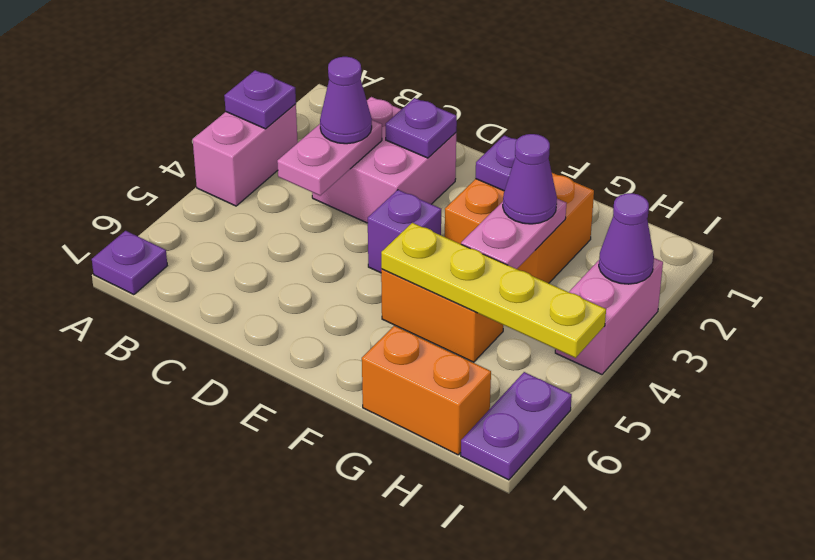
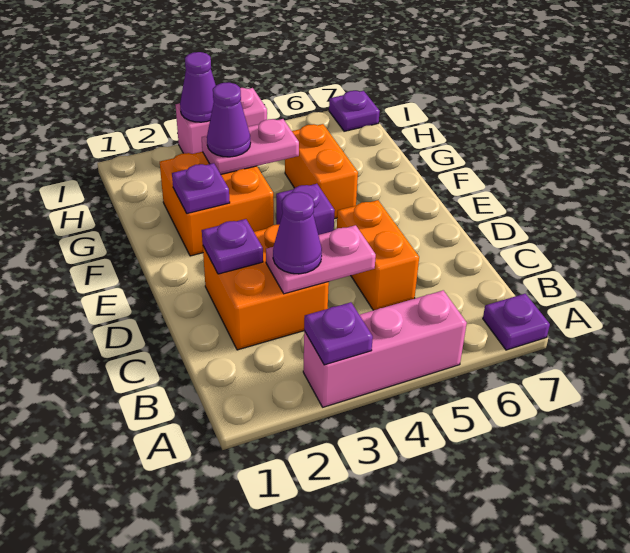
pink 1x2 brick [193,104,298,206] -> pink 1x3 brick [303,290,467,407]
pink 2x2 brick [312,97,456,223] -> orange 2x2 brick [203,225,329,350]
yellow 1x4 plate [381,223,606,358] -> none
orange 1x2 brick [362,326,491,455] -> orange 1x2 brick moved to [337,200,419,310]
purple 1x2 plate [461,372,572,480] -> purple 1x1 plate [329,91,380,131]

